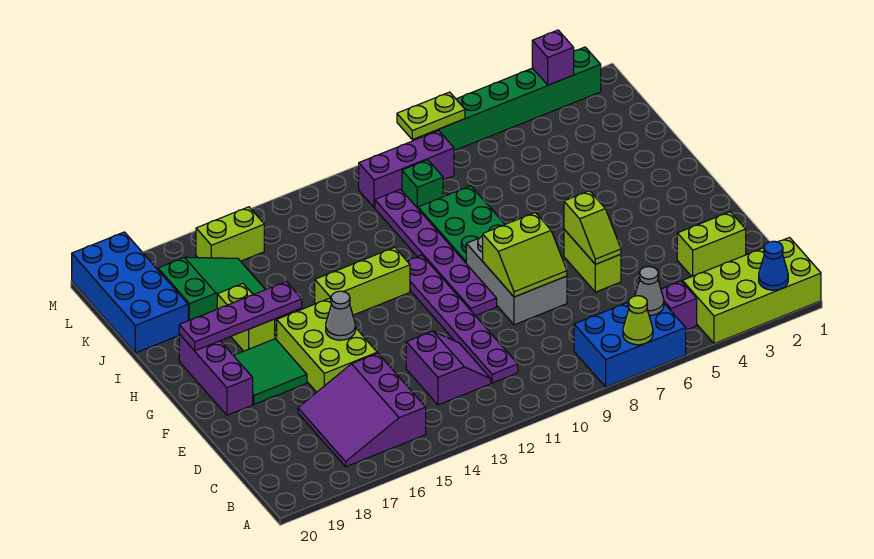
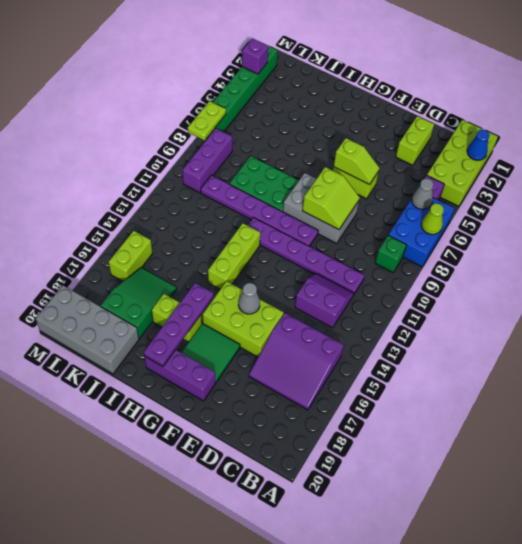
blue 2x4 brick [72,232,188,353] -> grey 2x4 brick [36,286,139,374]
green 1x1 brick [402,160,443,208] -> green 1x1 brick moved to [375,235,406,272]

